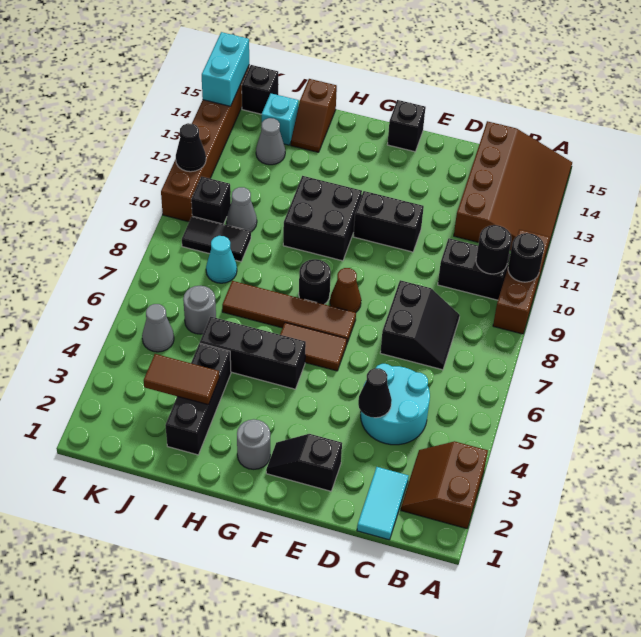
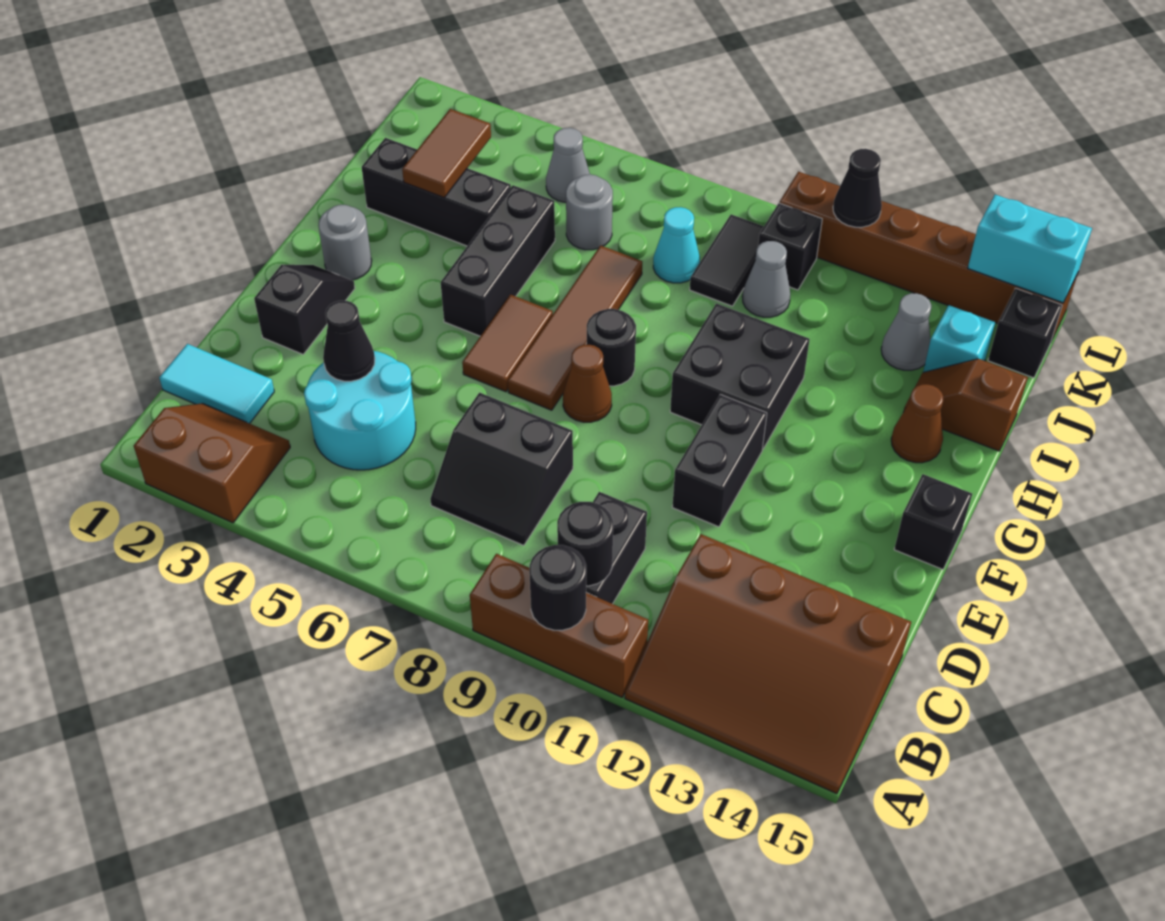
none -> brown 1x1 cone [891,384,943,463]

